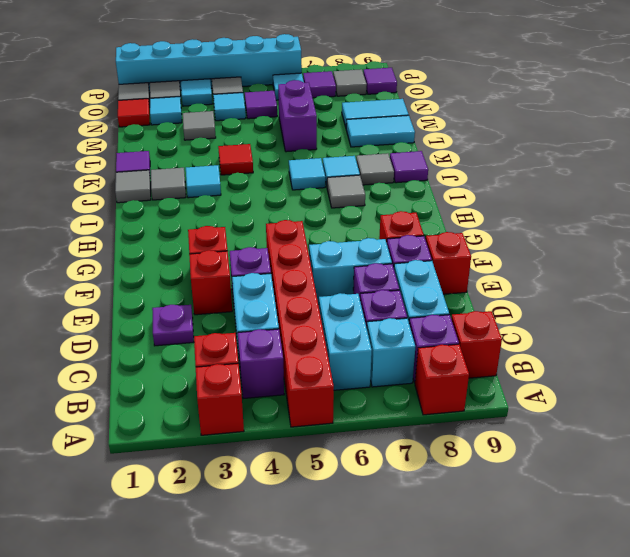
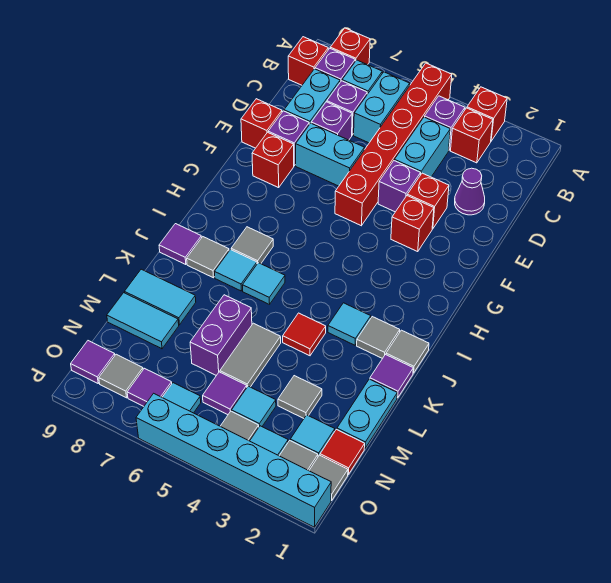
purple 1x1 plate [152,305,194,346] -> purple 1x1 cone [455,168,485,215]
none -> cyan 1x2 plate [337,379,397,448]
none -> grey 1x2 tile [220,323,281,387]

